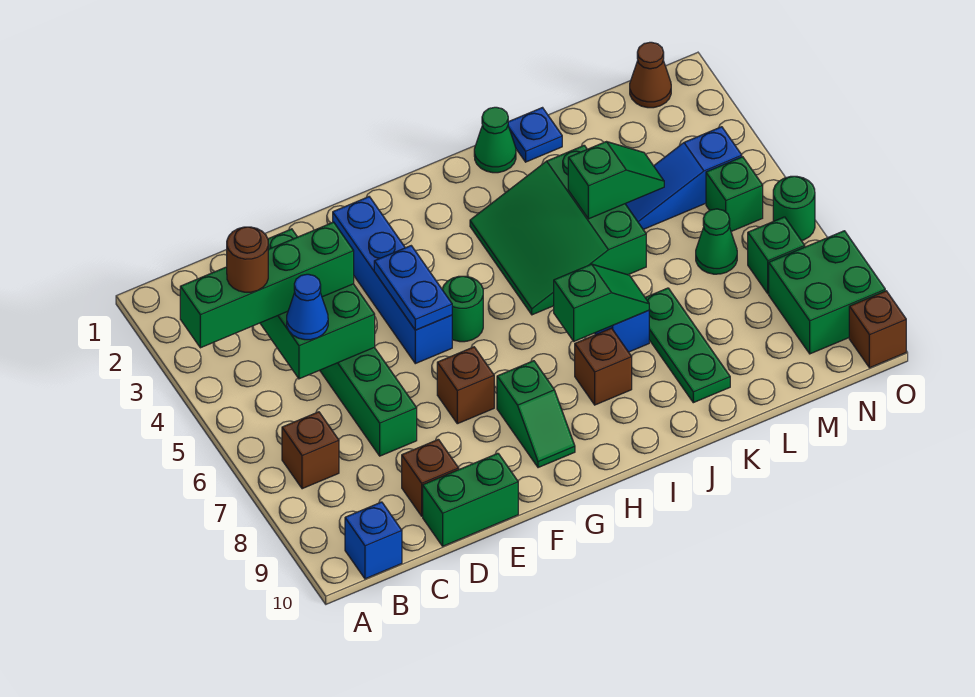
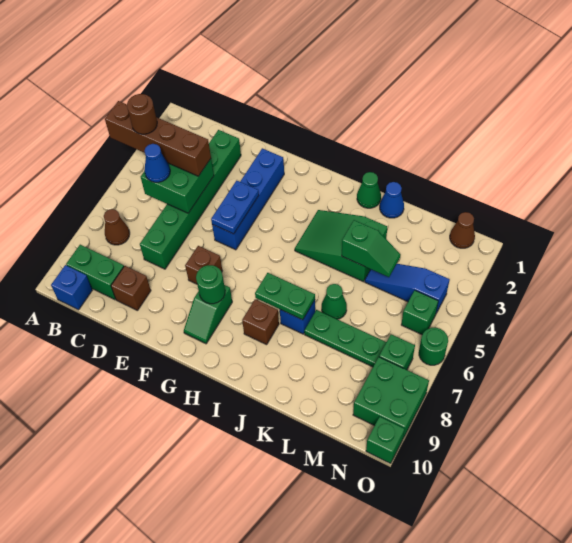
green 1x4 brick [180,222,354,348] -> brown 1x4 brick [105,101,211,176]
brown 1x1 brick [282,412,339,489] -> brown 1x1 cone [104,209,130,245]
green 1x2 brick [423,453,518,546] -> green 1x2 brick moved to [66,245,124,300]
green 1x1 round brick [442,276,483,342] -> green 1x1 round brick moved to [196,265,225,304]
green 3x3 slope [470,145,646,315] -> green 2x3 slope [295,210,387,282]
green 1x2 slope [554,264,649,341] -> green 1x2 plate [255,273,315,320]
blue 1x1 plate [508,108,562,162] -> blue 1x1 cone [380,182,404,218]
green 1x3 plate [645,288,730,403] -> green 1x3 plate turned to [304,310,386,367]
green 1x1 cone [696,209,737,274] -> green 1x1 cone moved to [322,284,347,319]
brown 1x1 brick [849,291,906,368] -> green 1x1 brick [366,417,405,463]

